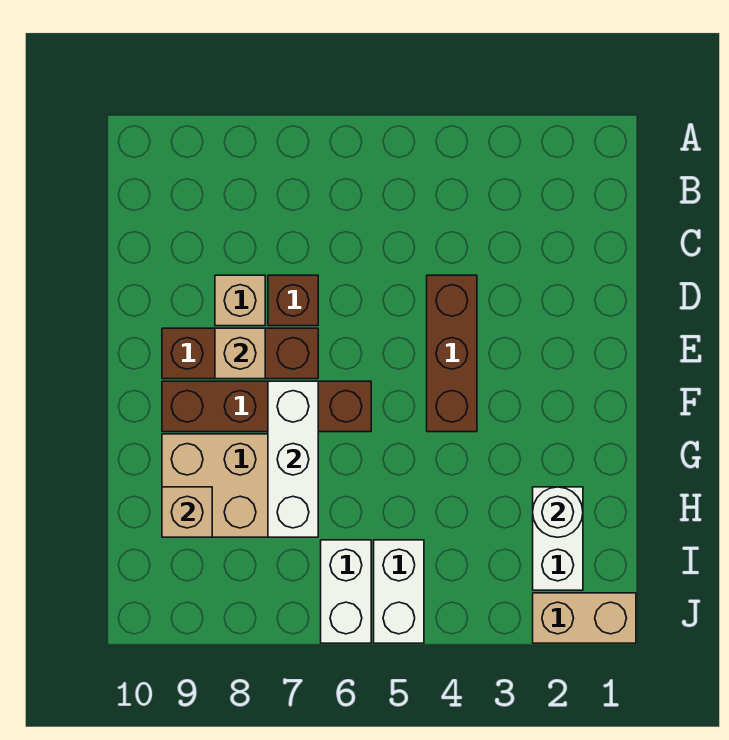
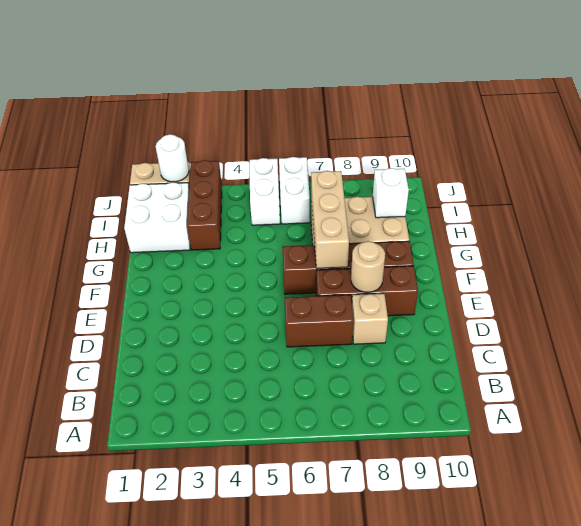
brown 1x3 brick [427,275,477,432] -> brown 1x3 brick moved to [187,160,222,250]
brown 1x1 brick [268,275,318,326] -> brown 1x2 brick [285,295,353,347]
tan 1x1 brick [215,328,265,379] -> tan 1x1 round brick [351,241,385,292]
white 1x3 brick [268,381,318,537] -> tan 1x3 brick [311,171,349,269]
white 1x2 brick [533,487,583,590] -> white 2x2 brick [124,182,190,253]
white 1x1 round brick [533,487,583,537] -> white 1x1 round brick moved to [156,135,189,182]
tan 1x1 brick [162,487,212,537] -> white 1x1 brick [373,168,409,218]

